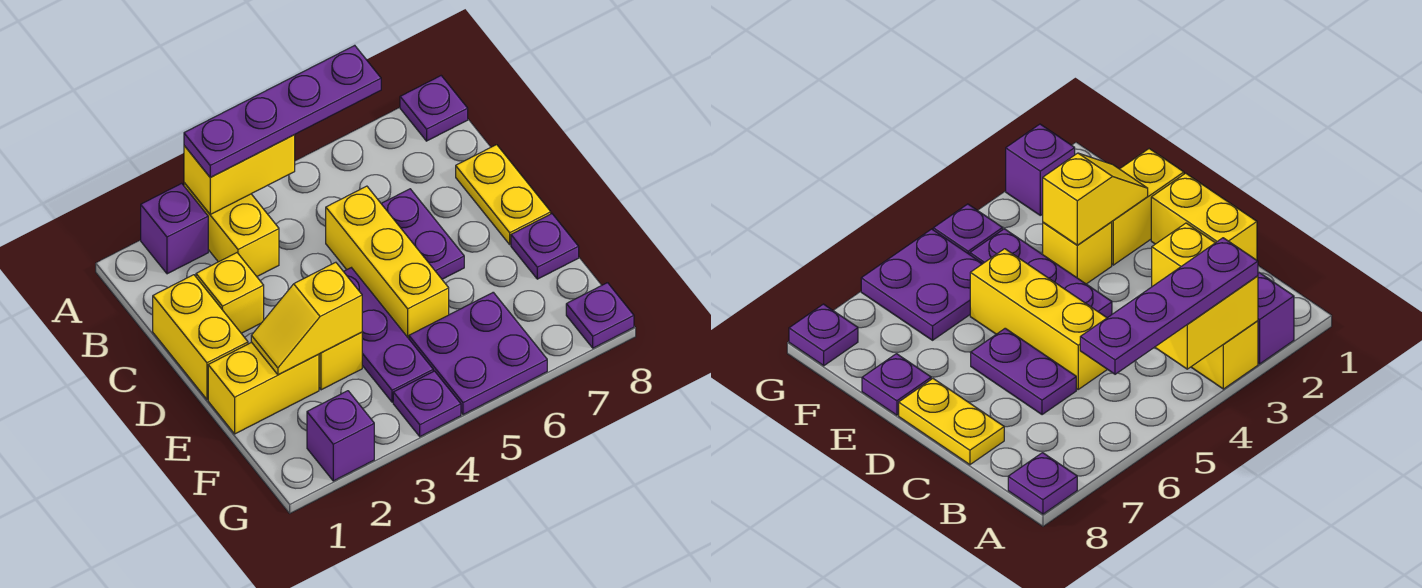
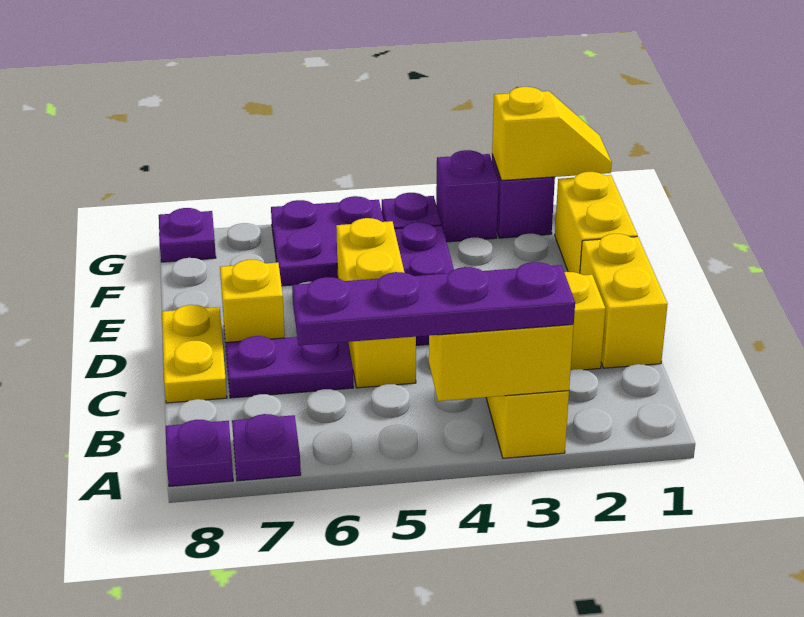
purple 1x1 brick [141,183,208,274] -> purple 1x1 brick moved to [436,150,499,242]
purple 1x2 plate [381,189,464,279] -> purple 1x2 plate turned to [226,336,353,398]
yellow 1x2 brick [208,342,319,434] -> yellow 1x2 brick turned to [555,172,638,274]
yellow 1x2 slope [251,262,362,375] -> yellow 1x2 slope moved to [492,87,612,180]
yellow 1x1 brick [319,332,362,390] -> yellow 1x1 brick moved to [220,260,285,342]
purple 1x1 plate [511,214,579,279] -> purple 1x1 plate moved to [232,414,301,481]

